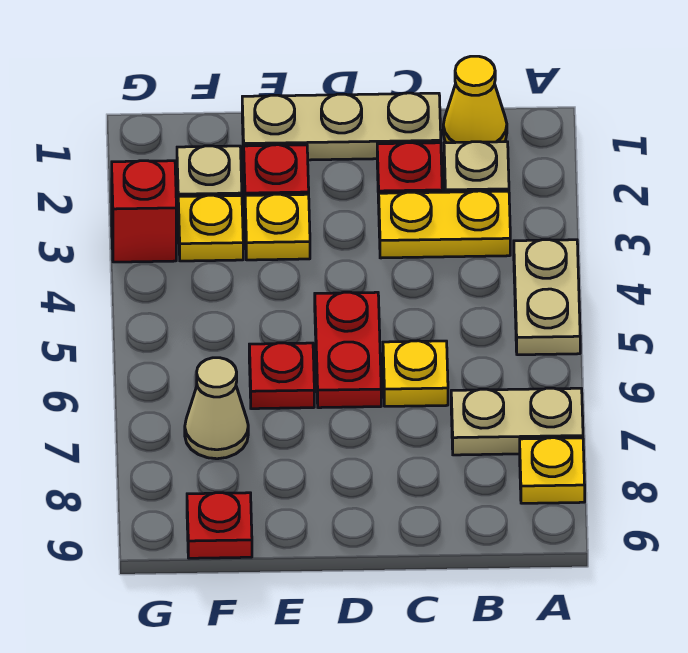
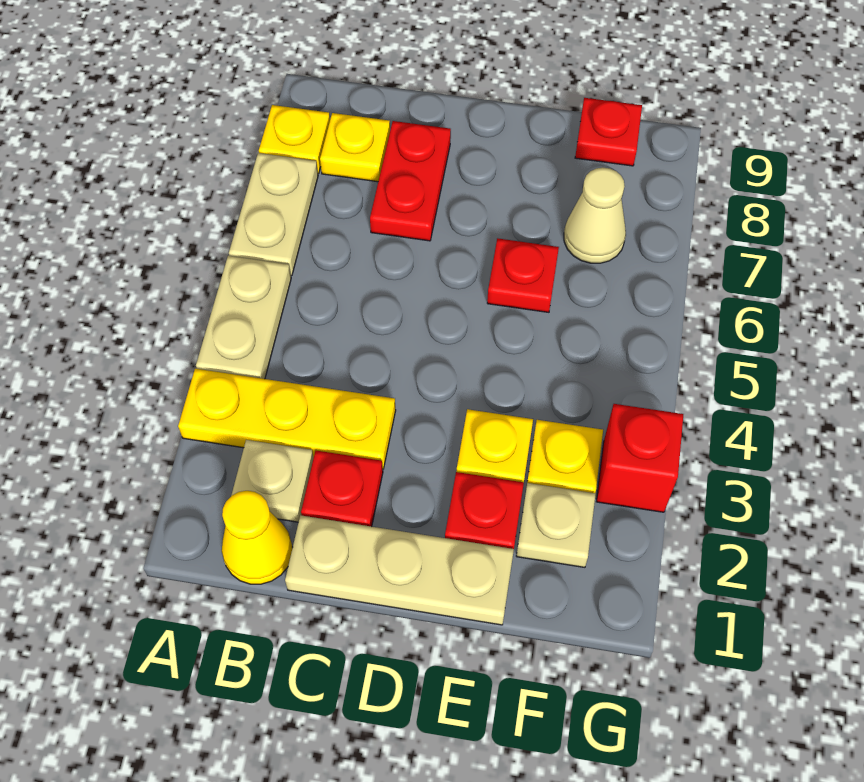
tan 1x2 plate [451,388,583,455] -> tan 1x2 plate turned to [229,153,318,276]
yellow 1x2 plate [379,191,510,258] -> yellow 1x3 plate [178,369,396,469]
yellow 1x1 plate [383,341,448,406] -> yellow 1x1 plate moved to [320,113,390,182]
red 1x2 plate [315,292,381,408] -> red 1x2 plate moved to [370,121,451,241]

